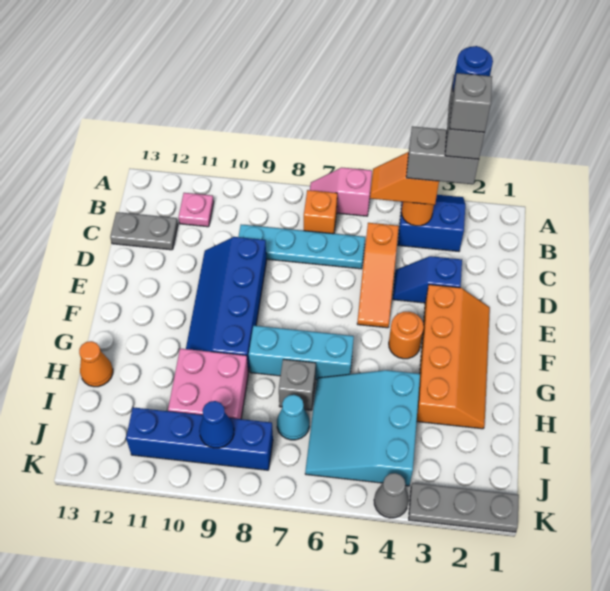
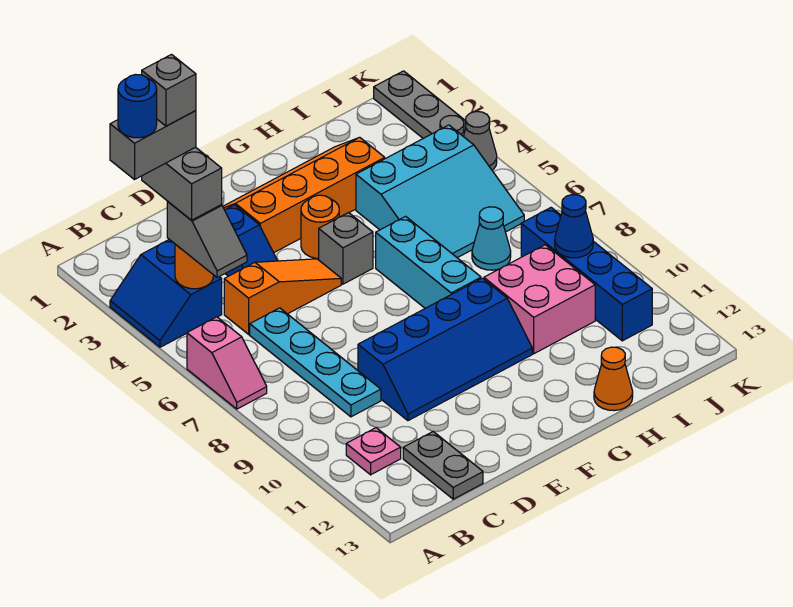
orange 1x2 slope [370,152,439,205] -> grey 1x2 slope [167,201,247,278]
orange 1x1 brick [304,190,337,234] -> none
grey 1x1 brick [279,359,316,410] -> grey 1x1 brick moved to [319,213,373,284]

